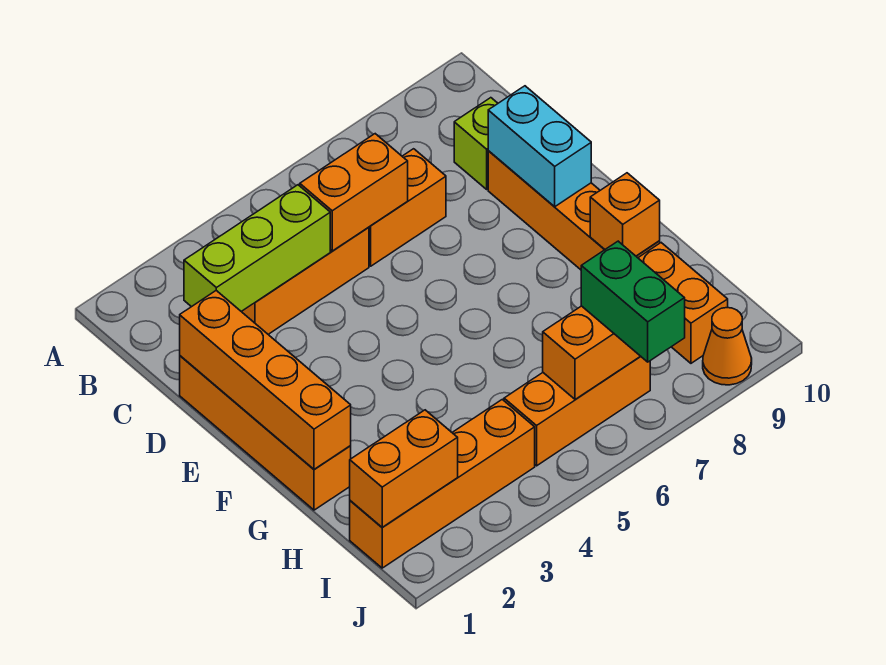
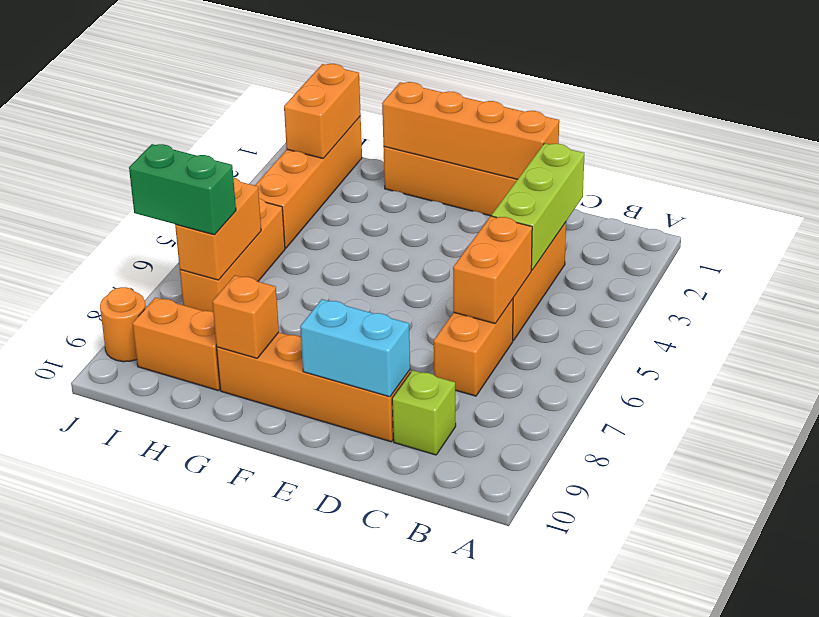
orange 1x1 cone [703,308,752,385] -> orange 1x1 round brick [100,287,146,362]

